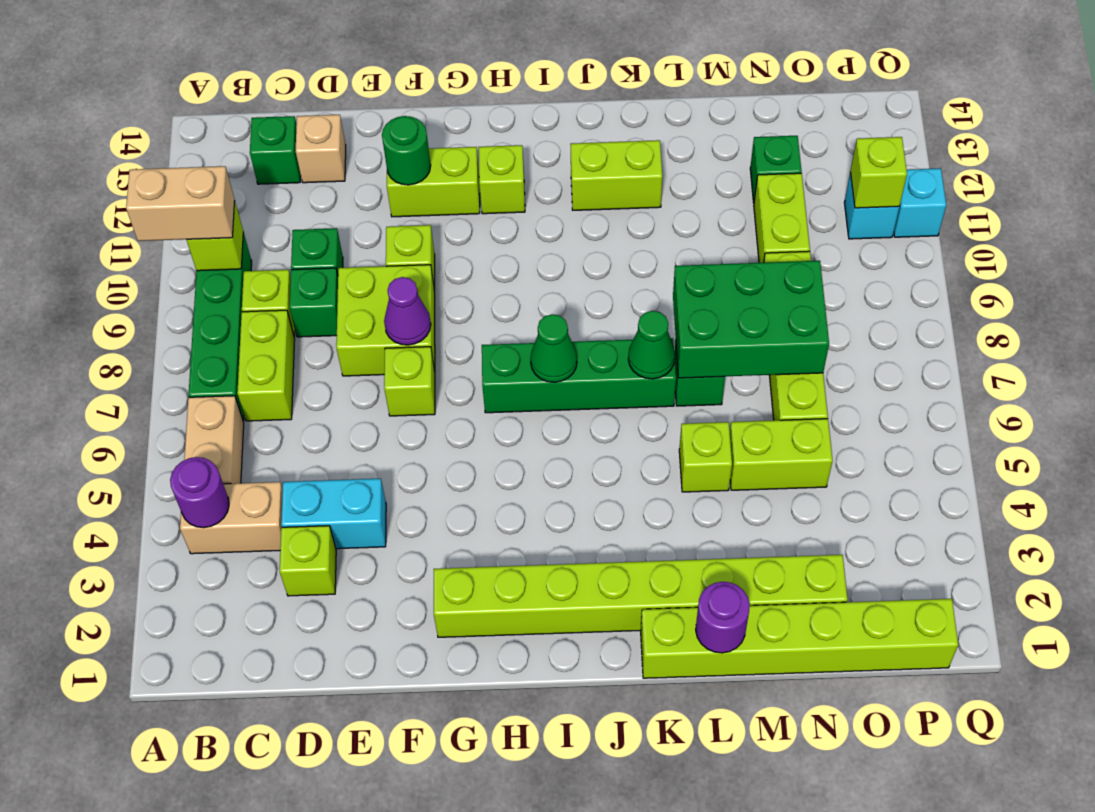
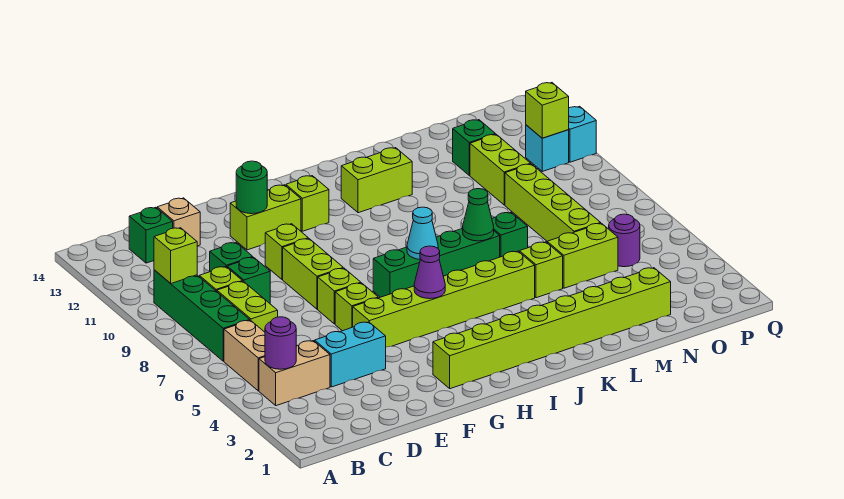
tan 1x2 brick [126,166,235,241] -> none
lime 1x1 brick [280,526,336,596] -> lime 1x1 brick moved to [335,283,378,331]
lime 2x2 brick [336,265,435,376] -> lime 1x2 brick [283,239,343,309]
purple 1x1 cone [384,277,431,345] -> purple 1x1 cone moved to [414,246,445,299]
green 1x1 cone [530,314,577,382] -> cyan 1x1 cone [407,207,438,259]
lime 1x6 brick [641,599,958,678] -> lime 1x6 brick moved to [353,251,535,347]
purple 1x1 round brick [696,582,750,653] -> purple 1x1 round brick moved to [609,214,640,267]
green 2x3 brick [673,261,829,378] -> none

